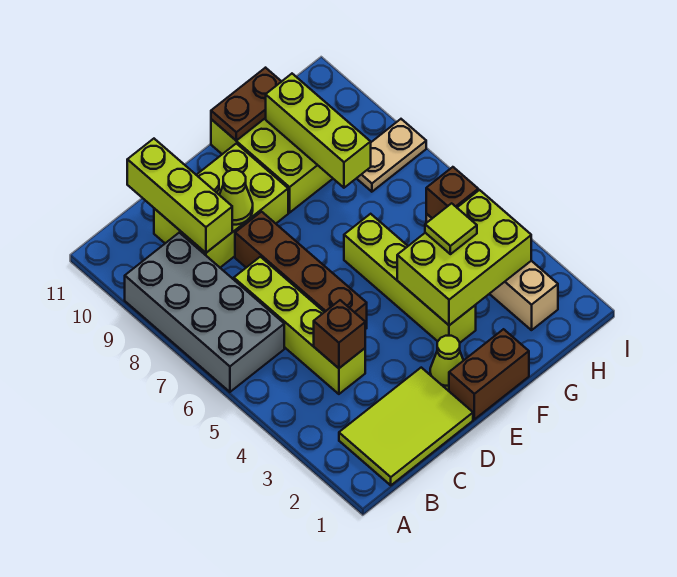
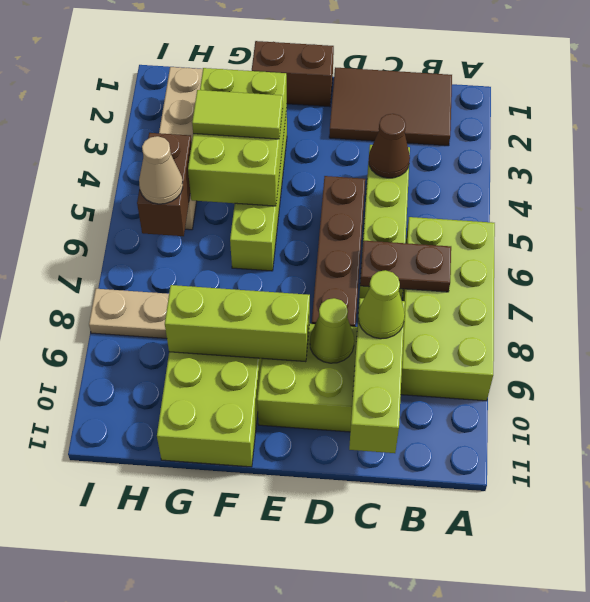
grey 2x4 brick [125,233,284,392] -> lime 2x4 brick [401,217,495,401]
lime 2x3 tile [339,368,473,485] -> brown 2x3 tile [329,67,452,146]
brown 1x1 brick [314,300,365,368] -> brown 1x1 cone [369,114,410,178]
lime 1x1 cone [430,336,464,390] -> lime 1x1 cone moved to [358,270,405,339]
lime 2x3 brick [397,190,531,325] -> lime 2x3 brick turned to [188,68,287,206]
brown 1x2 plate [211,68,282,140] -> brown 1x2 plate moved to [360,241,451,292]
lime 1x1 tile [425,203,477,254] -> lime 1x2 tile [192,90,283,139]
lime 1x3 brick [266,74,371,188] -> lime 1x3 brick turned to [165,285,310,362]
brown 1x1 brick [426,167,478,218] -> brown 1x2 brick [137,133,192,236]
none -> tan 1x1 cone [139,136,183,204]

